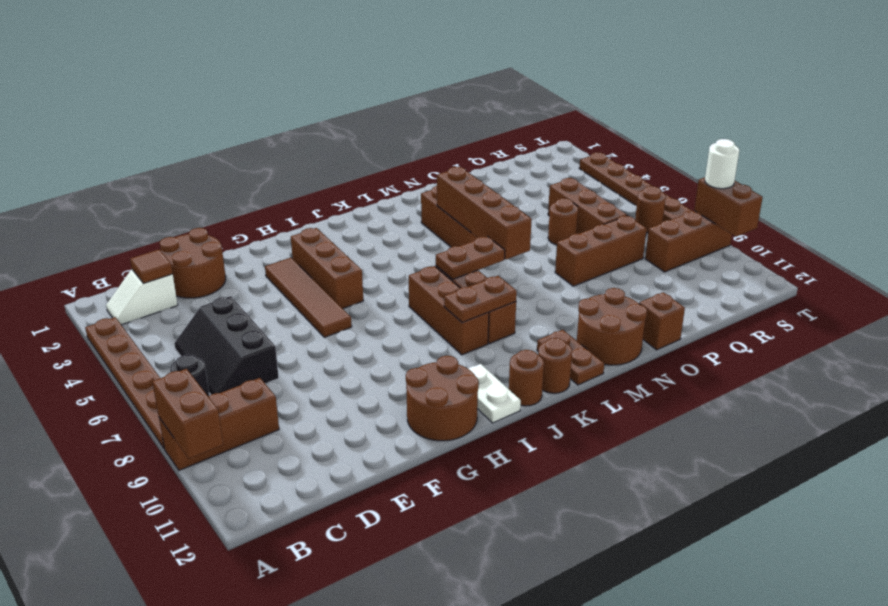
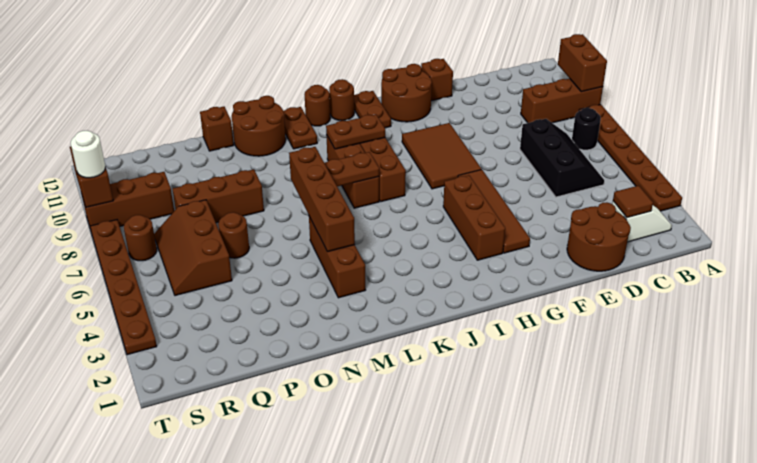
none -> brown 1x1 brick [421,59,453,101]
none -> brown 2x3 tile [402,123,481,189]
white 1x2 plate [468,364,521,423] -> brown 1x2 plate [354,91,391,128]

